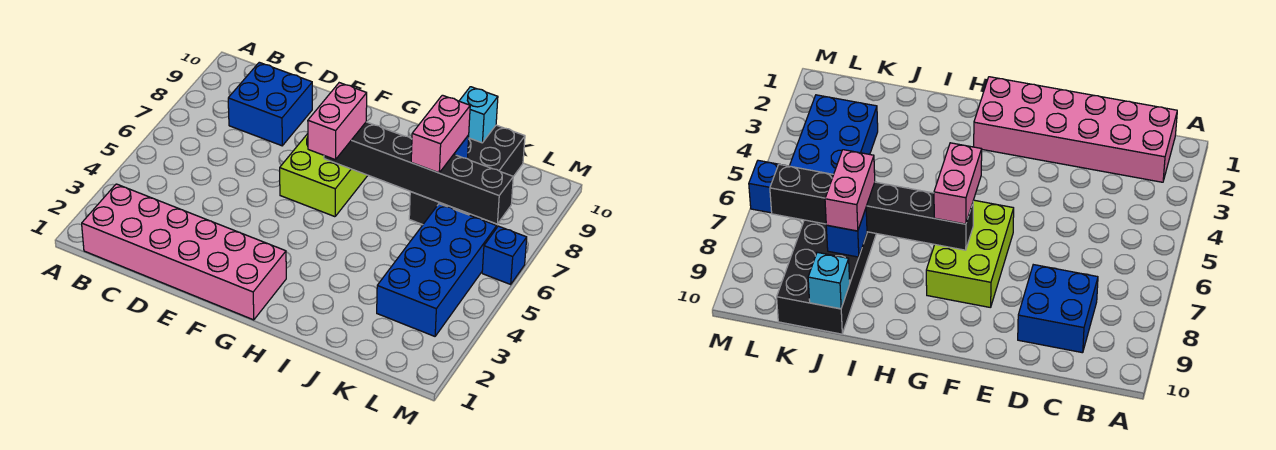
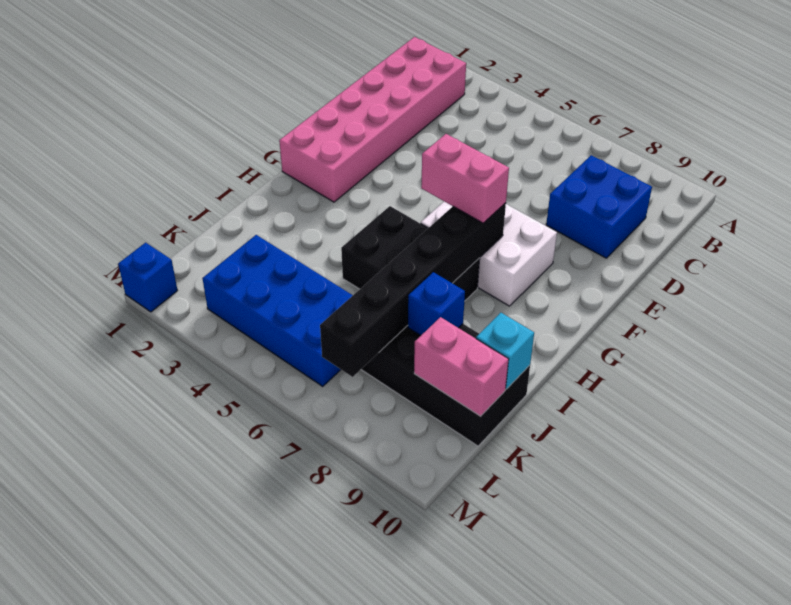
lime 2x3 brick [280,134,368,217] -> white 2x3 brick [421,201,557,306]
none -> black 2x3 brick [341,206,480,301]
pink 1x2 brick [411,95,470,173] -> pink 1x2 brick moved to [414,317,509,416]
blue 1x1 brick [482,226,527,284] -> blue 1x1 brick moved to [118,243,177,312]

